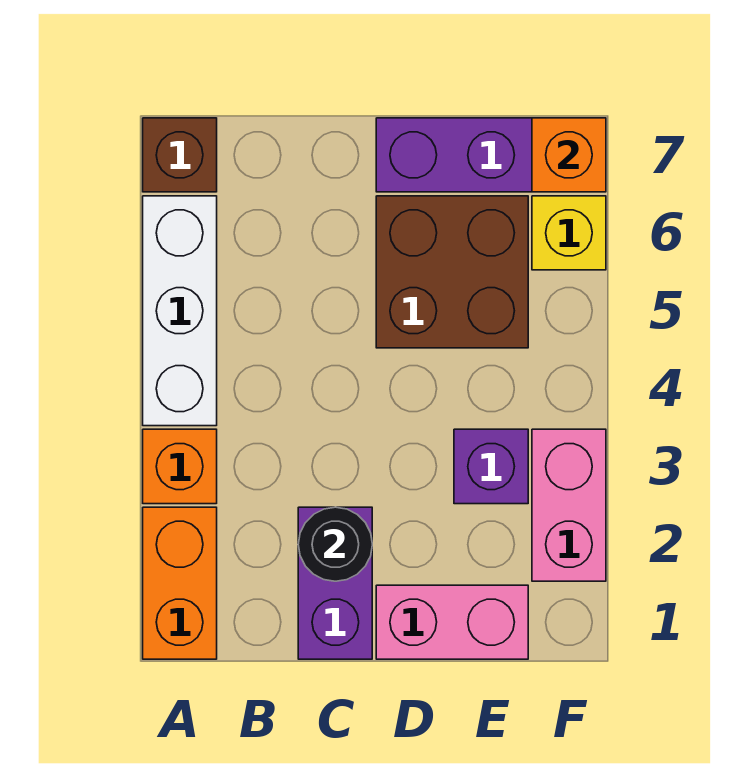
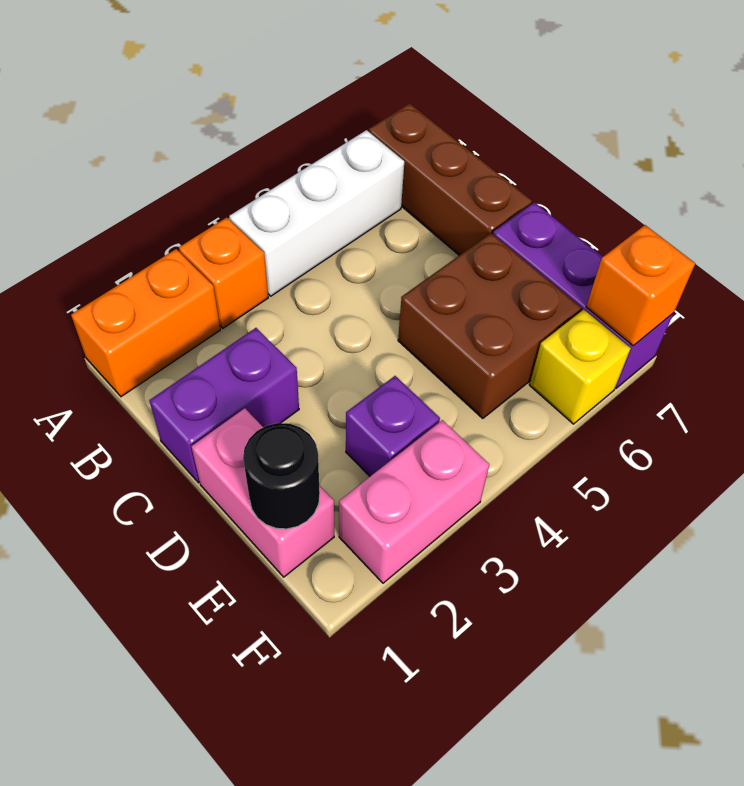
brown 1x1 brick [143,118,217,192] -> brown 1x3 brick [369,103,532,255]
black 1x1 round brick [298,507,372,581] -> black 1x1 round brick moved to [243,423,320,529]

